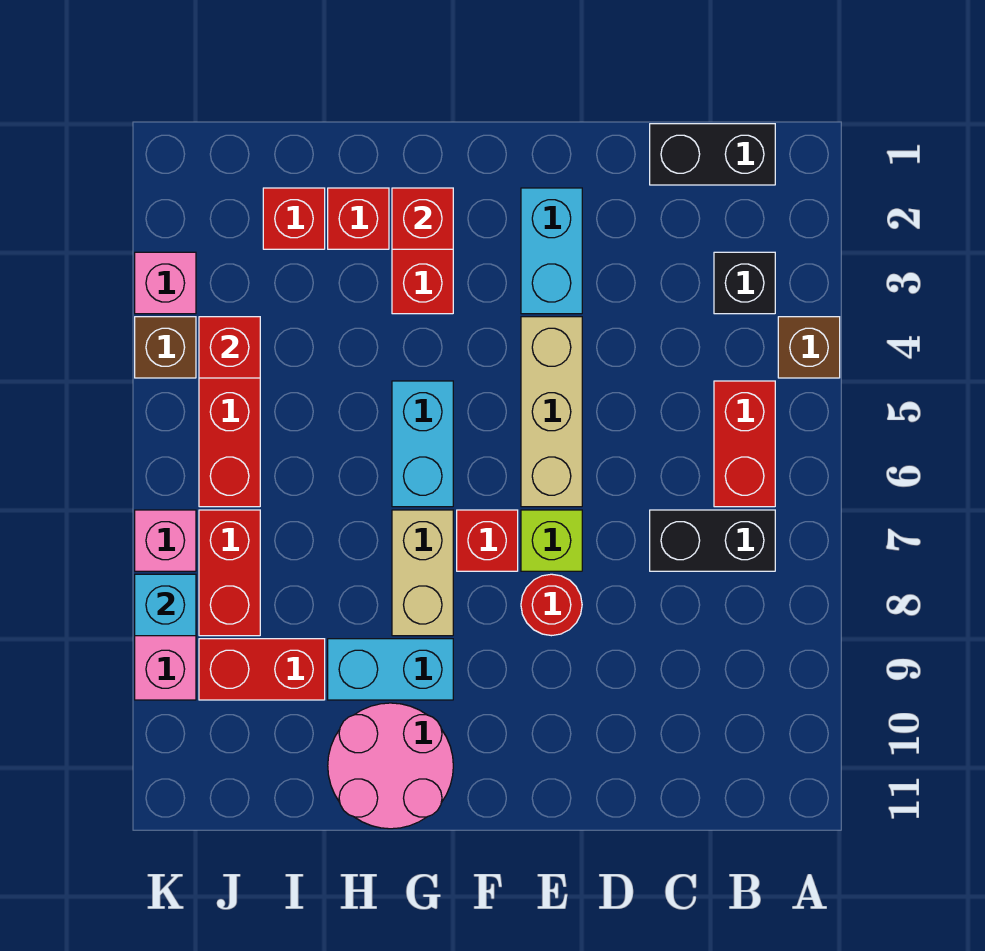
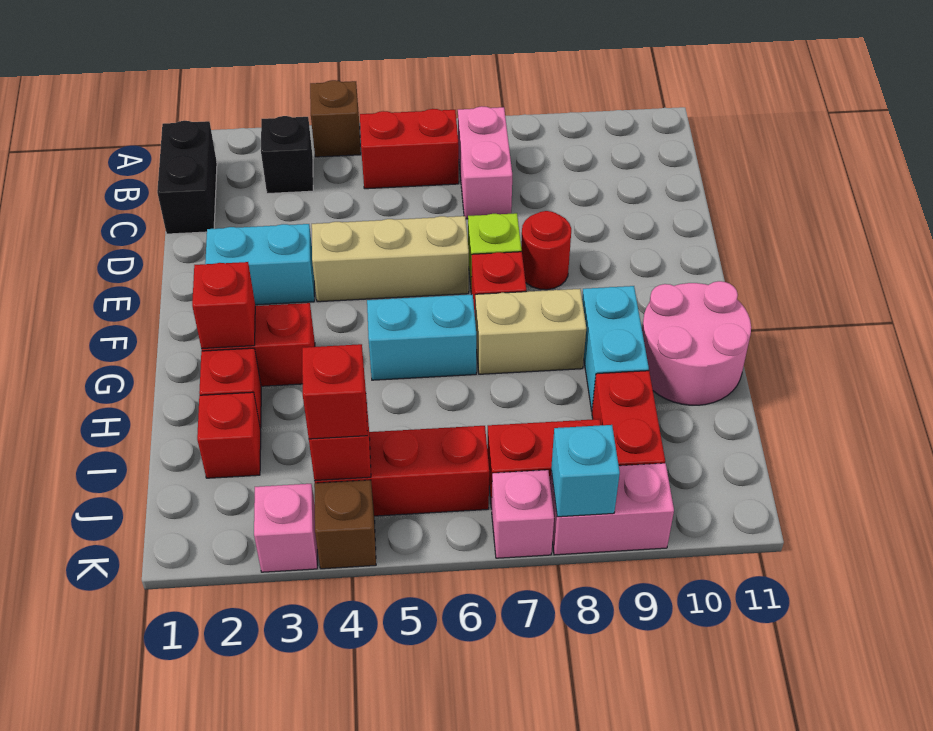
black 1x2 brick [650,510,775,571] -> pink 1x2 brick [458,106,512,219]
none -> red 1x1 brick [302,344,367,439]

